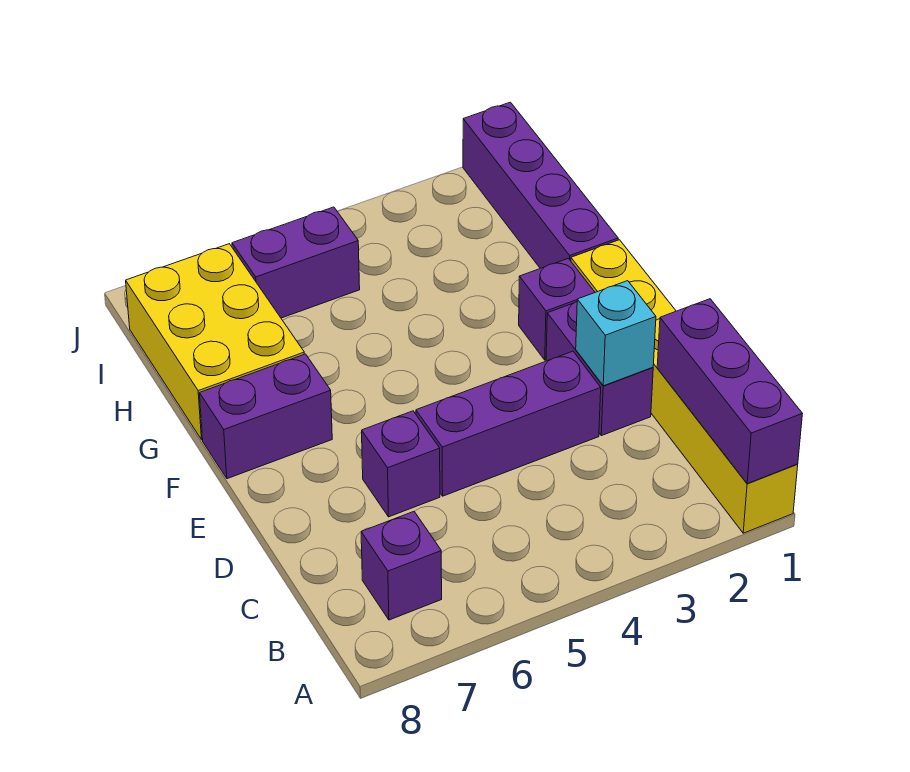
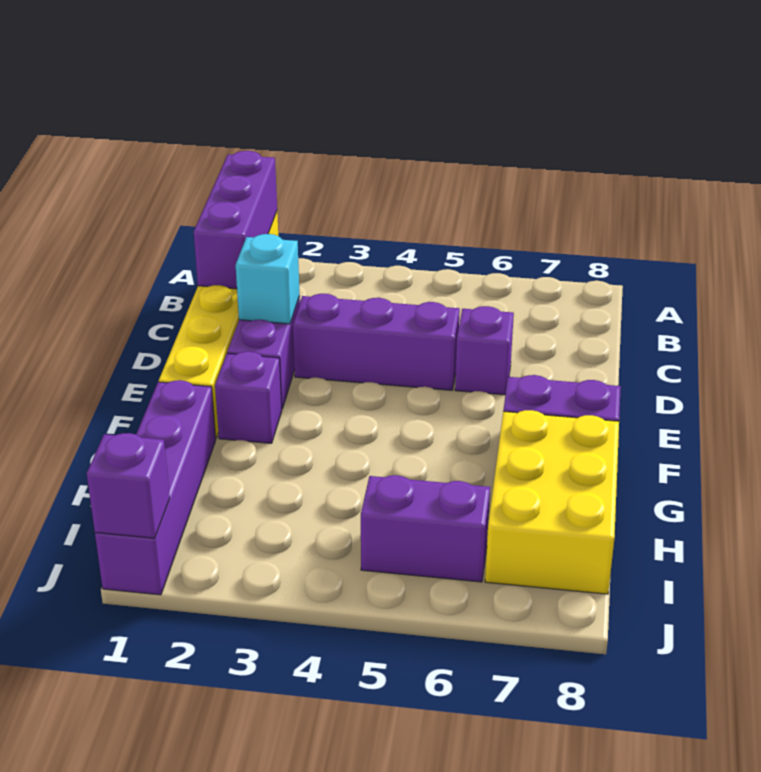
purple 1x1 brick [361,512,442,620] -> purple 1x1 brick moved to [87,433,170,538]

